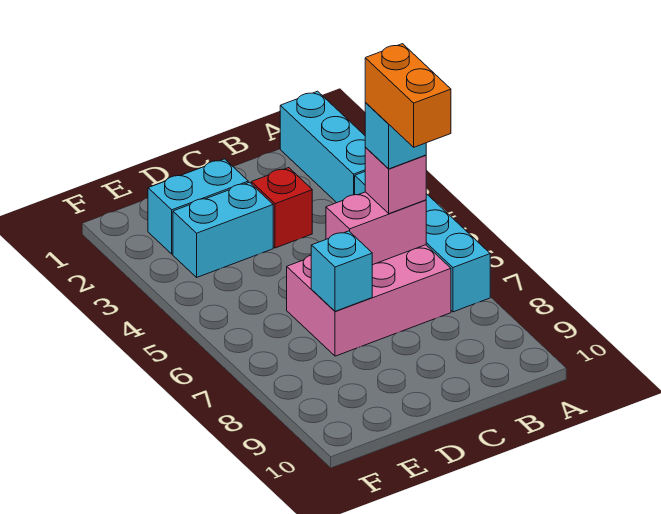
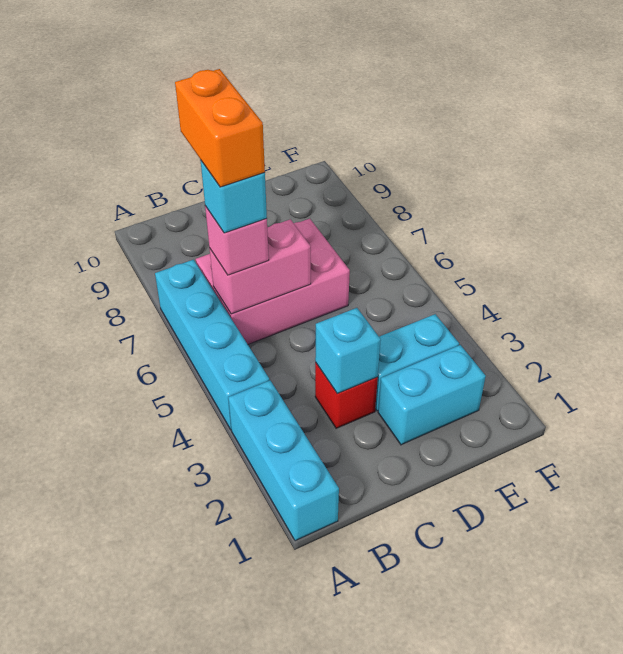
cyan 1x1 brick [311,231,372,311] -> cyan 1x1 brick moved to [315,308,381,394]

